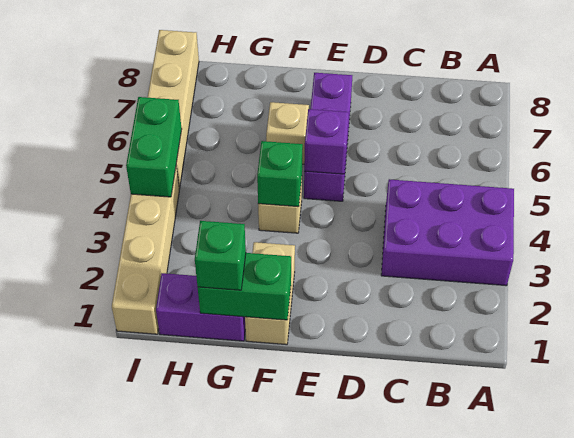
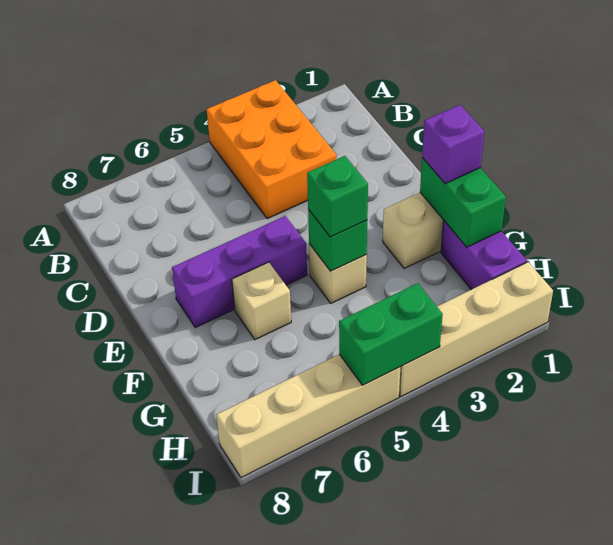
purple 2x3 brick [381,179,514,286] -> orange 2x3 brick [207,80,336,219]
purple 1x1 brick [304,109,349,174] -> purple 1x1 brick moved to [422,105,484,184]
green 1x1 brick [195,221,246,290] -> green 1x1 brick moved to [307,156,368,237]

